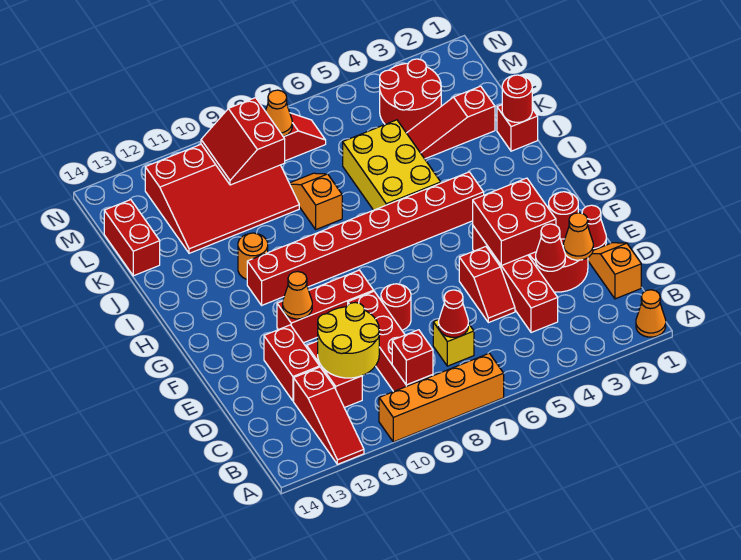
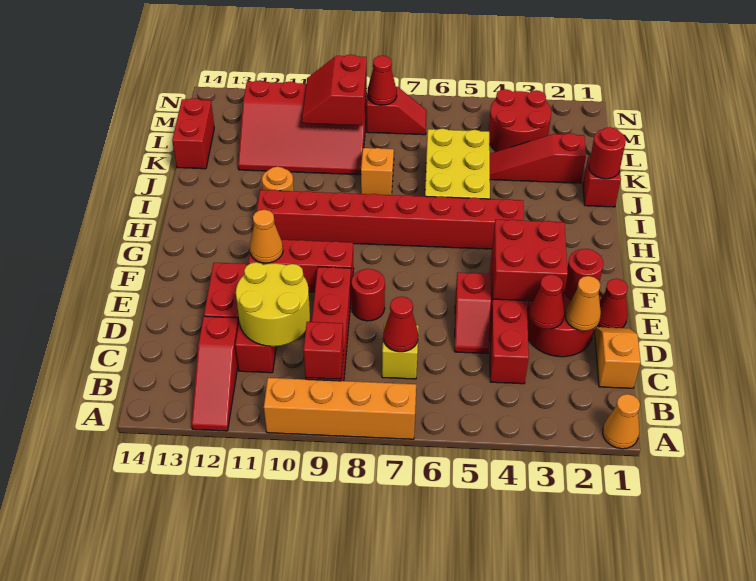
orange 1x1 cone [265,90,292,137] -> red 1x1 cone [367,56,397,105]

